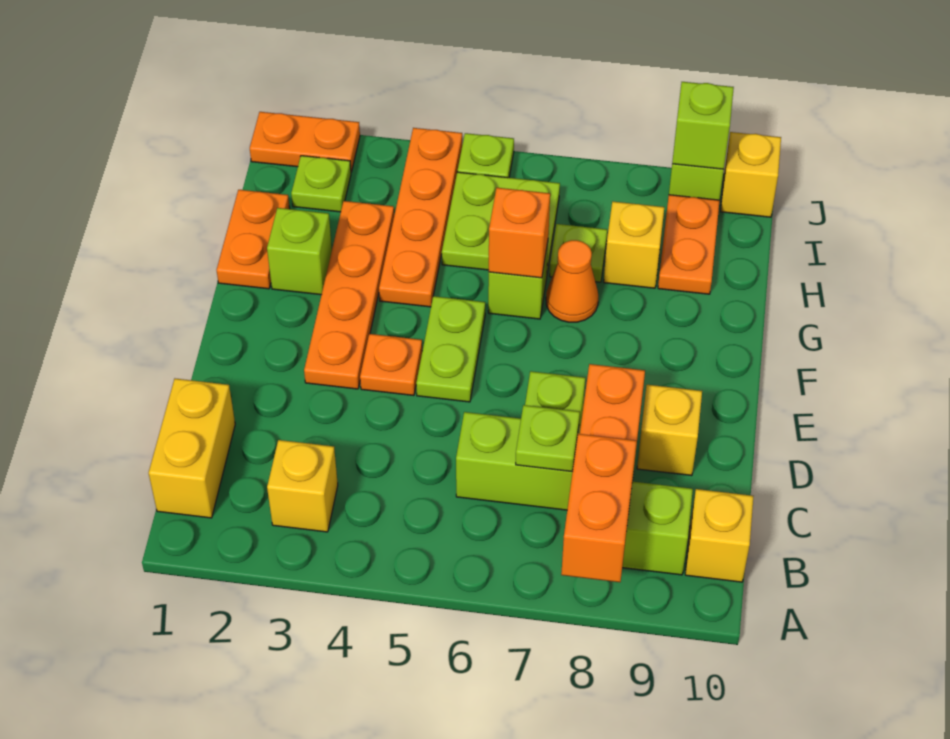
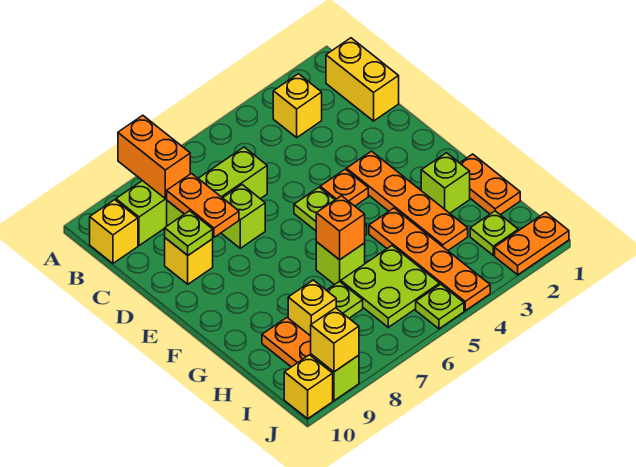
lime 1x1 plate [516,405,580,472] -> lime 1x1 plate moved to [165,211,213,255]
orange 1x1 cone [546,240,598,322] -> none
lime 1x1 brick [672,82,734,170] -> yellow 1x1 brick [311,308,359,372]

